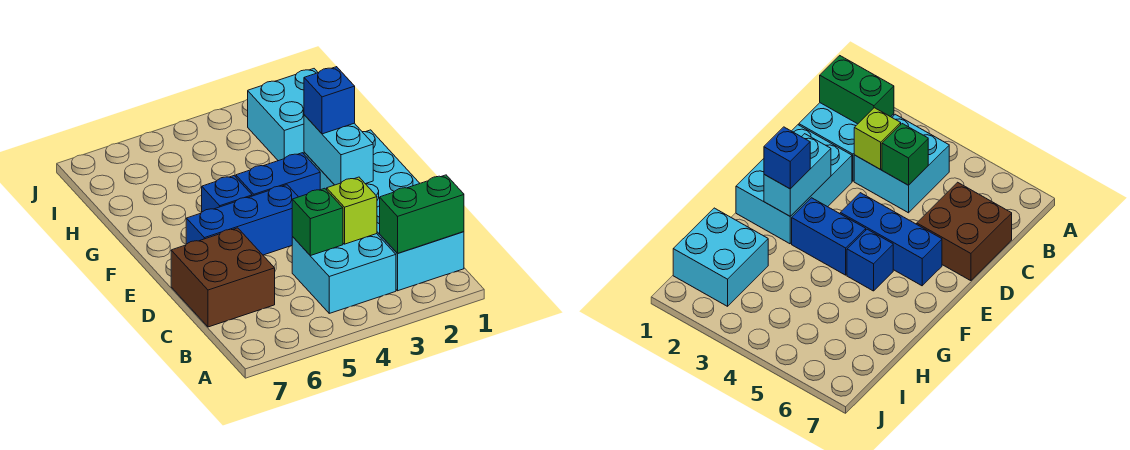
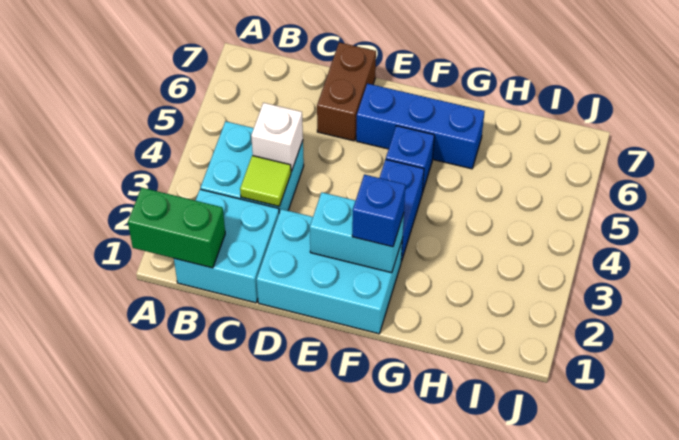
green 1x2 brick [380,175,464,253] -> green 1x2 brick turned to [128,188,225,268]
lime 1x1 brick [327,177,377,244] -> lime 1x1 tile [240,155,291,206]
green 1x1 brick [292,188,343,256] -> white 1x1 brick [251,103,303,172]
brown 2x2 brick [171,228,275,327] -> brown 1x2 brick [317,42,376,141]
blue 1x3 brick [186,185,298,255] -> blue 1x3 brick turned to [356,84,485,169]
cyan 2x2 brick [248,69,318,161] -> none

